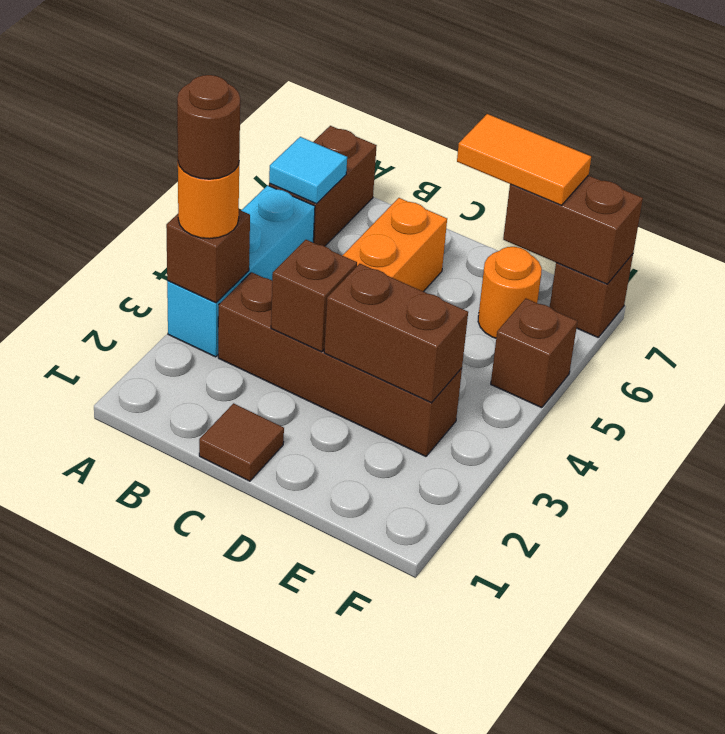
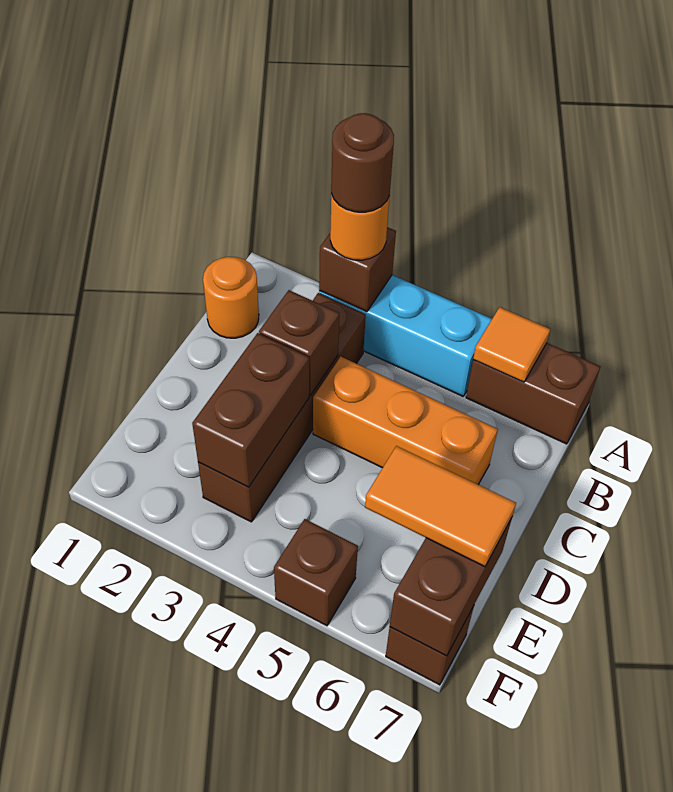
cyan 1x1 tile [269,137,347,204] -> orange 1x1 tile [473,307,550,382]
brown 1x1 tile [199,403,284,481] -> none
orange 1x2 tile [457,114,591,205] -> orange 1x2 tile turned to [365,446,516,567]
orange 1x1 round brick [478,247,542,338] -> orange 1x1 round brick moved to [203,257,259,338]

